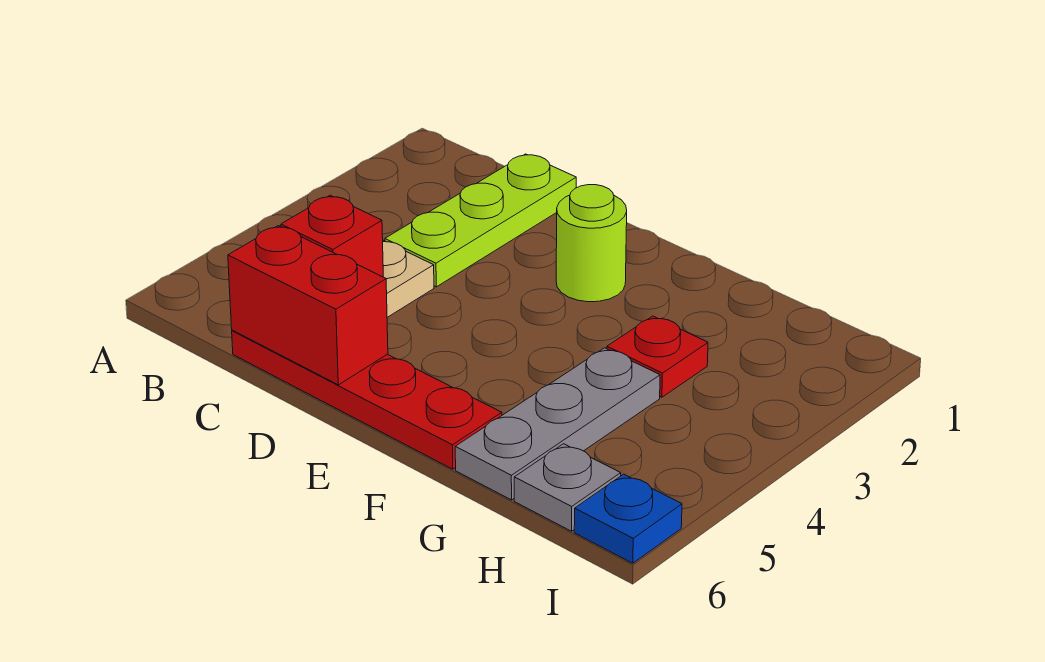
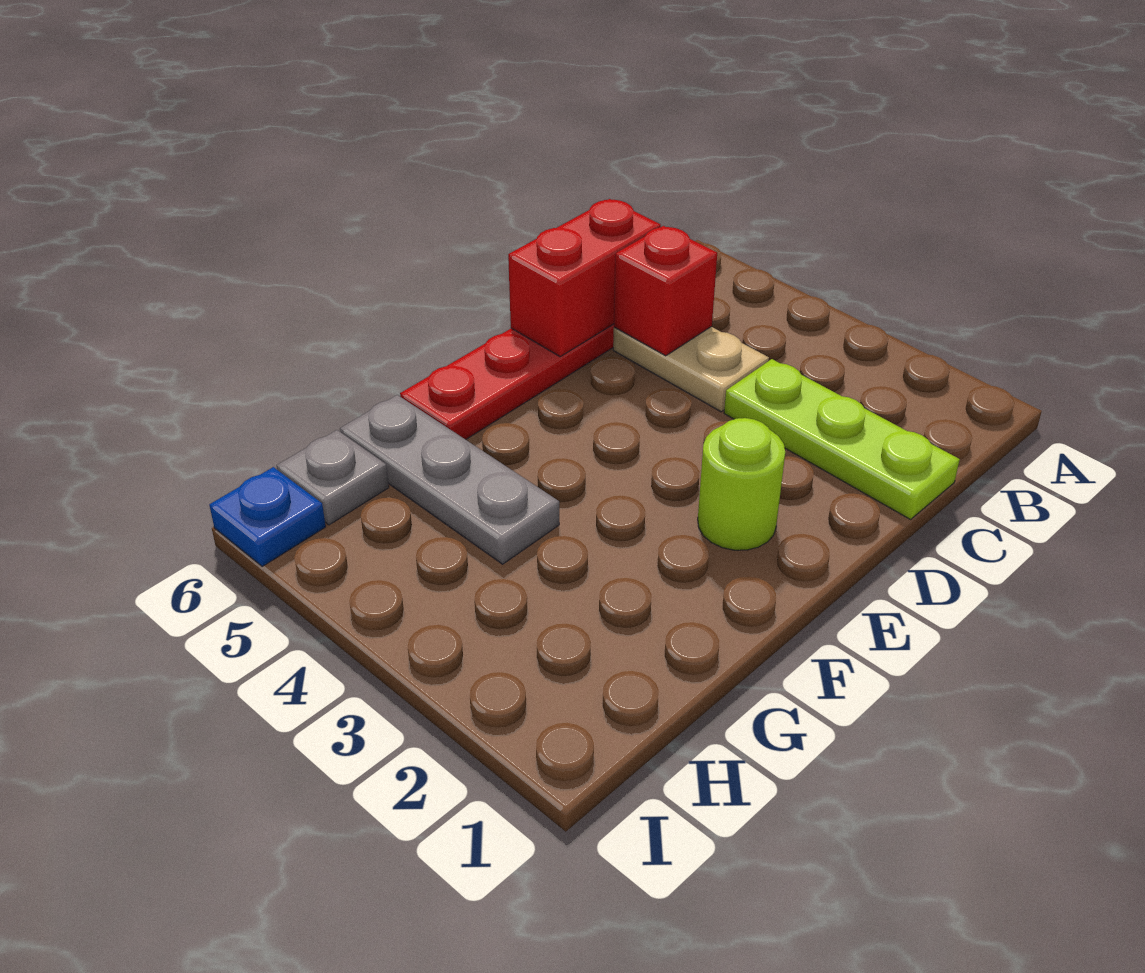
red 1x1 plate [607,316,708,397] -> none

